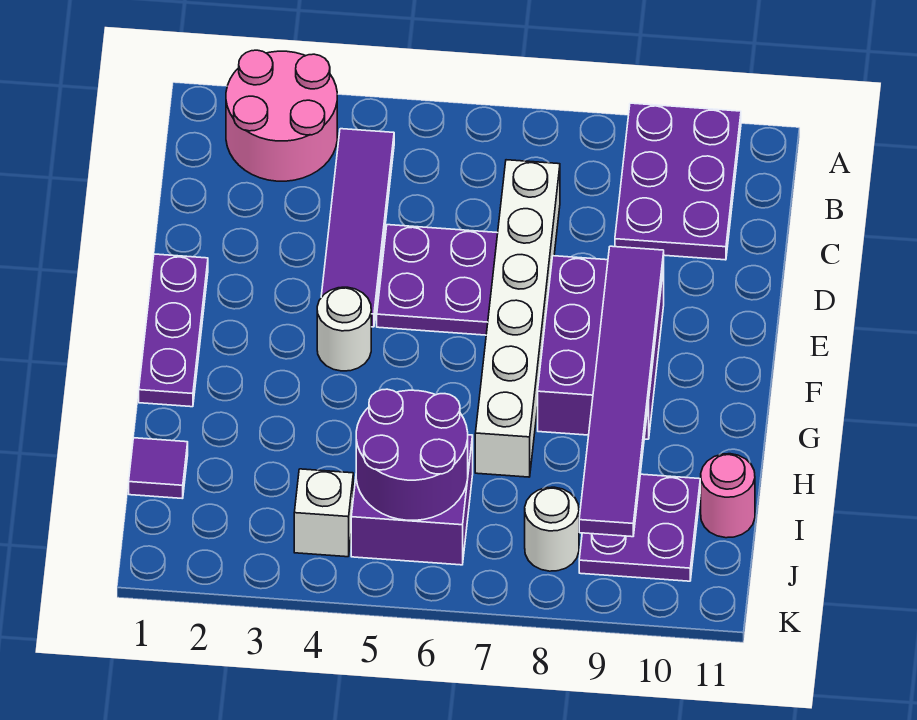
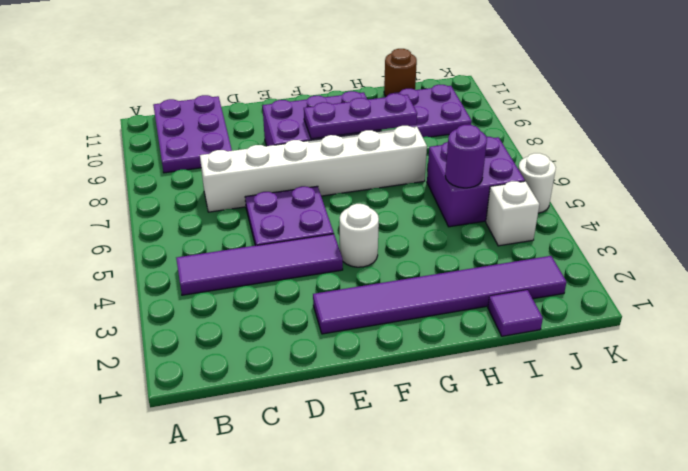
pink 2x2 round brick [226,50,337,181] -> none
purple 2x3 plate [615,103,741,260] -> purple 2x3 plate turned to [153,95,232,173]
purple 1x3 plate [139,254,208,407] -> purple 1x3 plate moved to [304,93,417,139]
purple 1x6 tile [579,246,664,537] -> purple 1x6 tile moved to [313,256,566,334]
purple 2x2 round brick [356,389,468,520] -> purple 1x1 round brick [445,125,487,188]
pink 1x1 round brick [701,454,755,538] -> brown 1x1 round brick [384,49,417,96]
white 1x1 round brick [525,487,579,571] -> white 1x1 round brick moved to [518,153,556,213]

